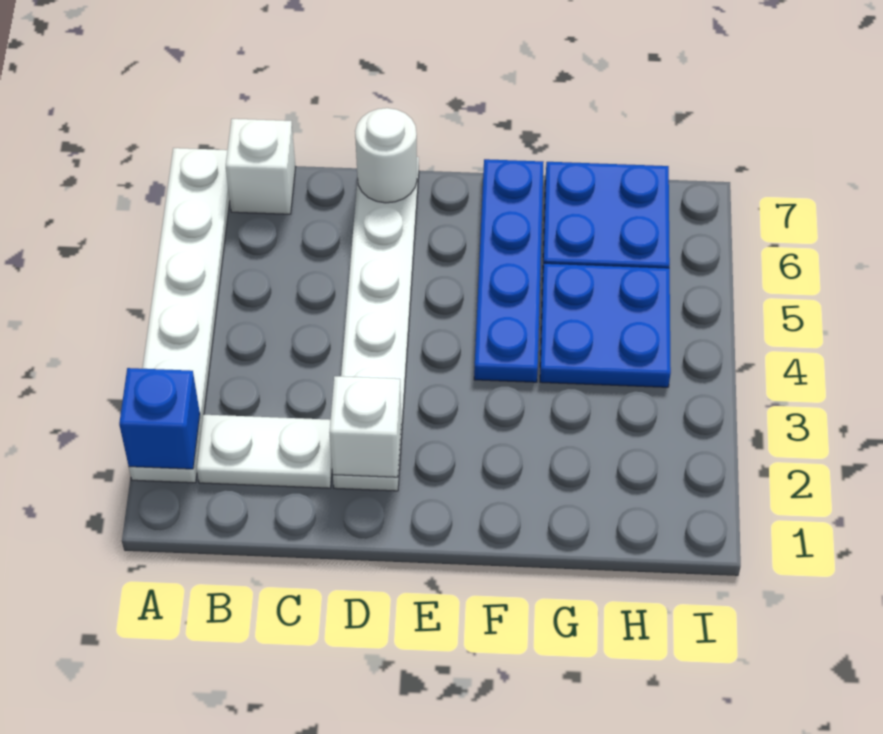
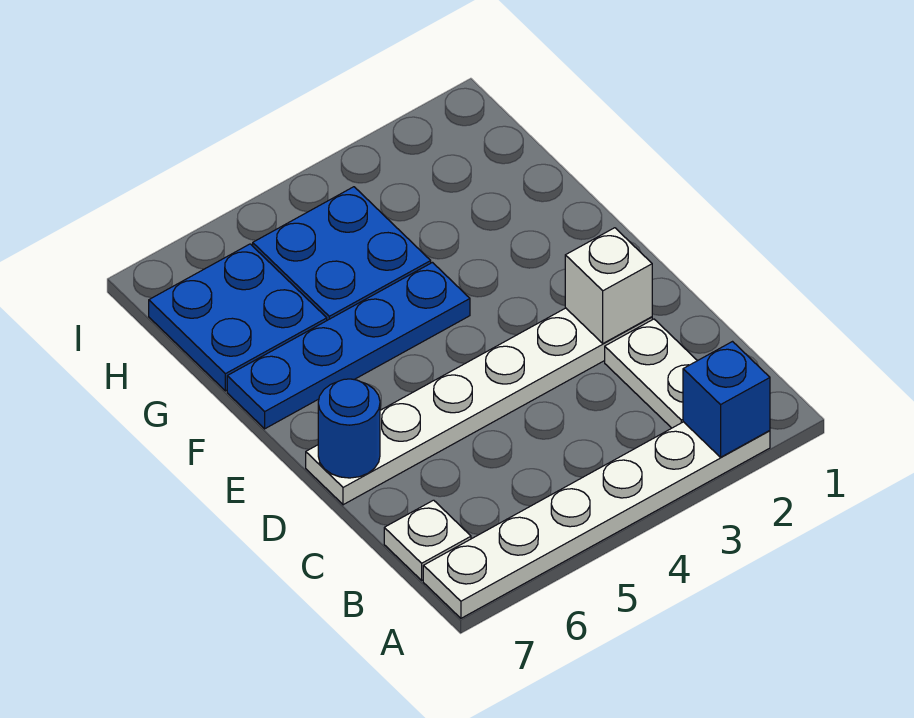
white 1x1 brick [226,119,296,214] -> white 1x1 plate [384,500,471,580]
white 1x1 round brick [355,108,417,203] -> blue 1x1 round brick [318,379,380,478]

